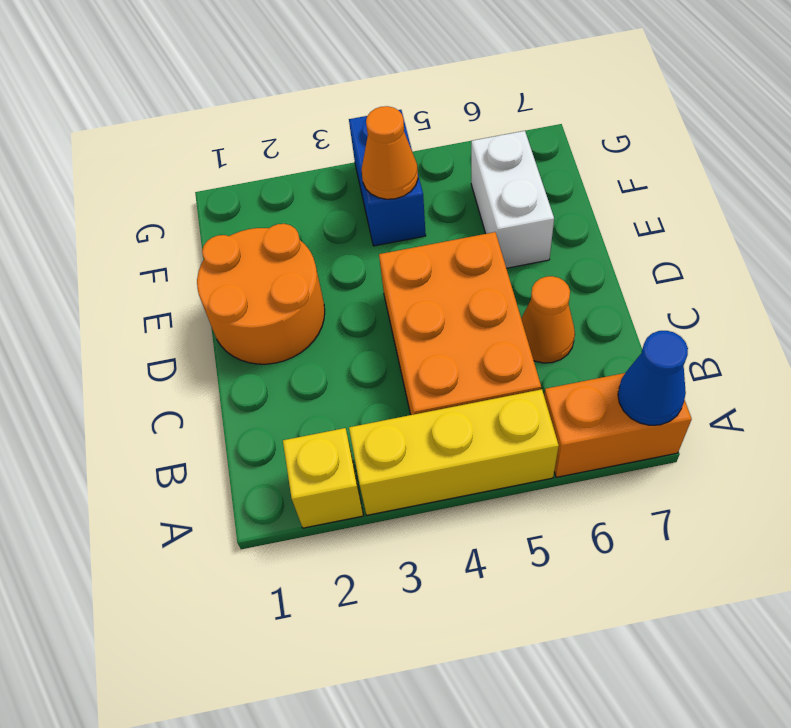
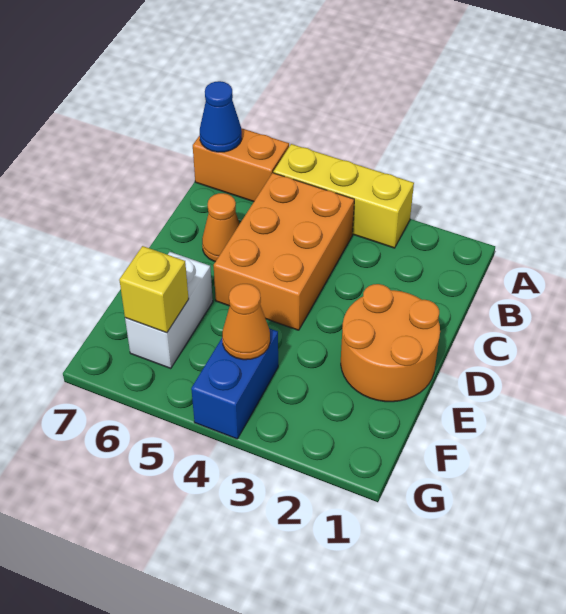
yellow 1x1 brick [283,428,363,528] -> yellow 1x1 brick moved to [119,246,189,333]

